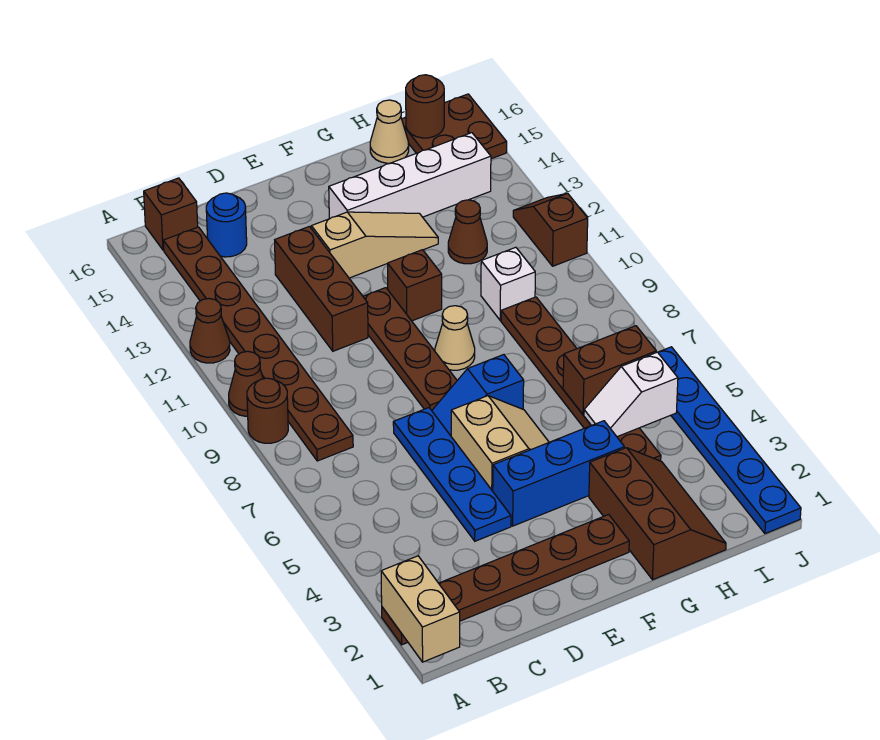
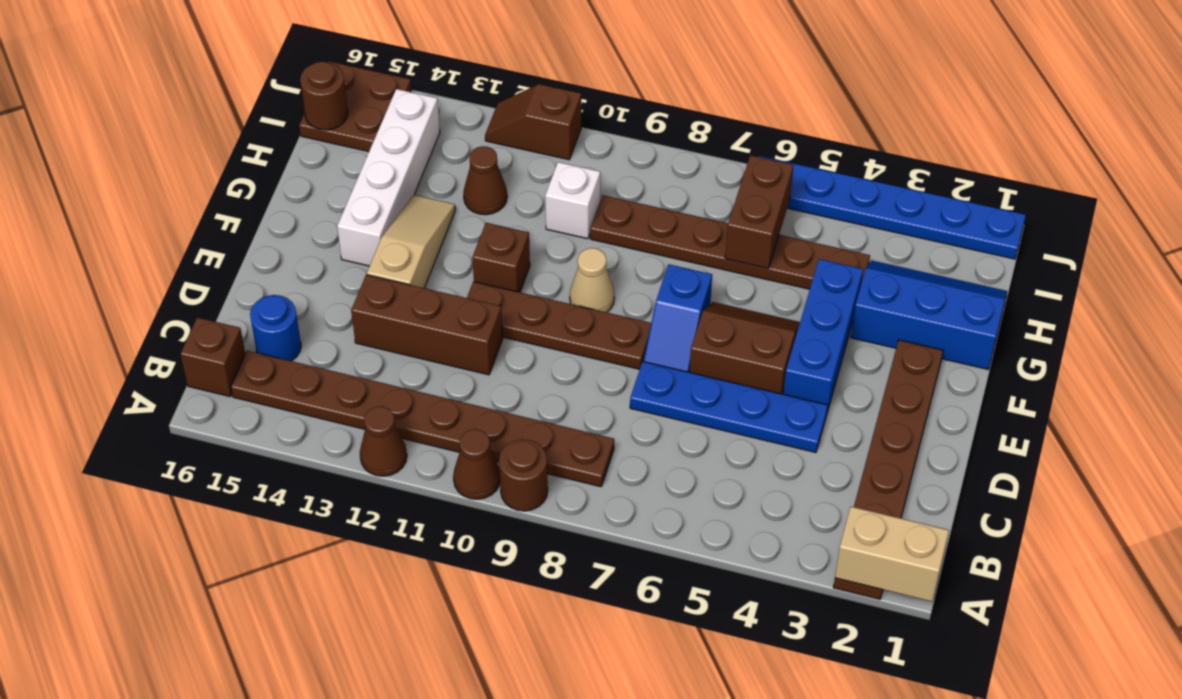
tan 2x2 slope [451,396,549,491] -> brown 2x2 slope [690,302,800,394]
brown 2x3 slope [589,448,726,580] -> blue 2x3 slope [851,261,1007,369]
white 1x2 slope [584,352,678,437] -> none
tan 1x1 cone [370,100,409,163] -> none

